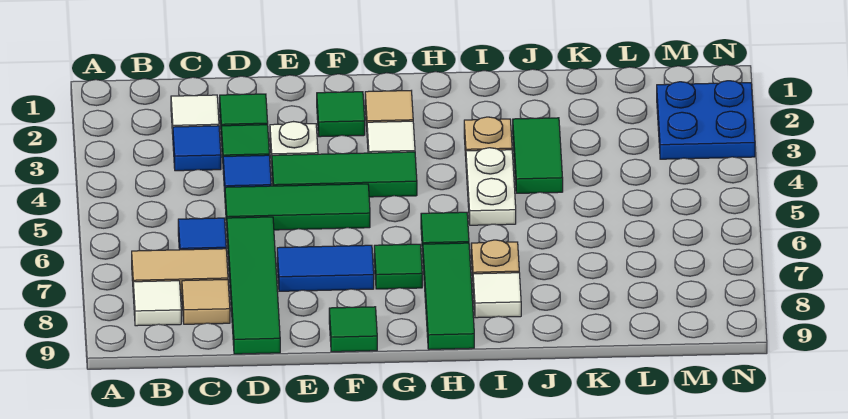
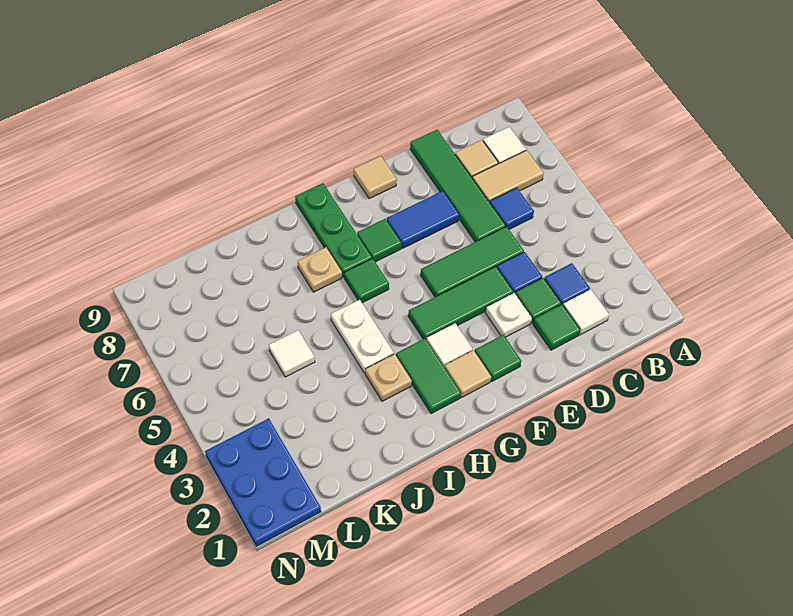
green 1x1 tile [329,307,377,352] -> tan 1x1 tile [354,156,397,199]
green 1x3 tile [423,243,474,349] -> green 1x3 plate [295,183,372,277]
white 1x1 tile [473,273,521,318] -> white 1x1 tile moved to [269,330,315,377]
green 1x2 tile [513,118,563,193] -> green 1x2 tile moved to [396,339,461,414]
blue 2x2 plate [657,81,755,159] -> blue 2x3 plate [205,418,321,546]

